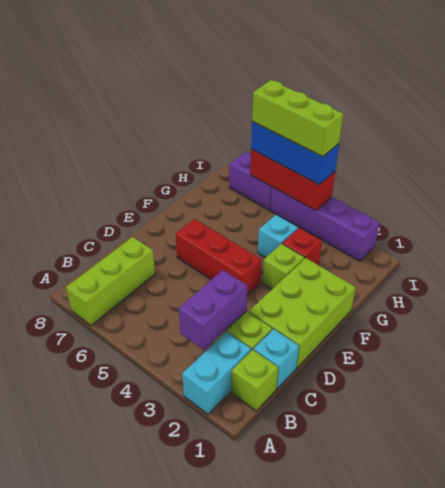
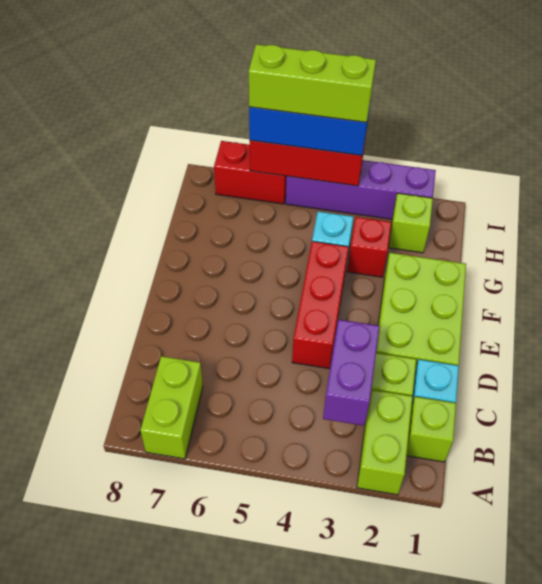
cyan 1x2 brick [182,332,251,414] -> lime 1x2 brick [357,390,413,495]
lime 1x3 brick [66,237,155,326] -> lime 1x2 brick [140,356,203,459]
red 1x3 brick [176,219,262,295] -> red 1x3 brick turned to [292,241,348,369]
lime 1x1 brick [262,244,304,289] -> lime 1x1 brick moved to [388,193,433,253]
purple 1x2 brick [229,152,272,210] -> red 1x2 brick [214,141,287,204]

